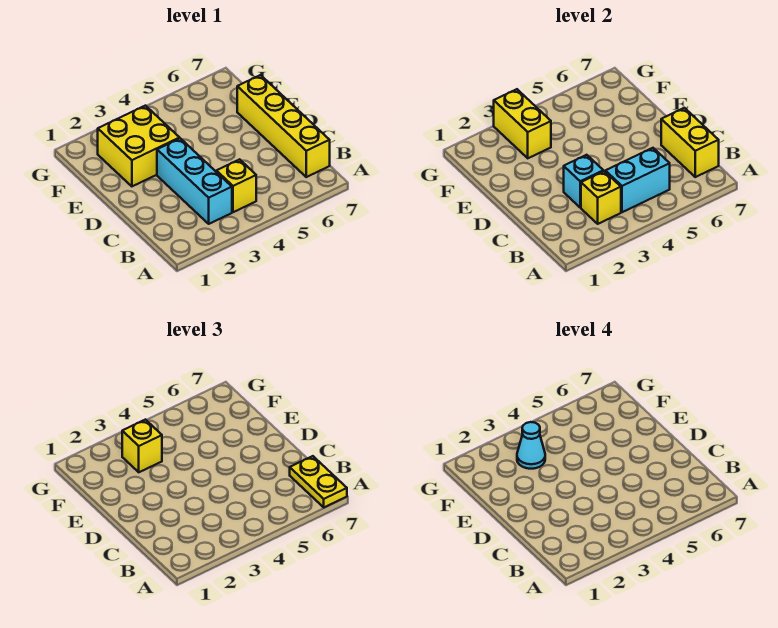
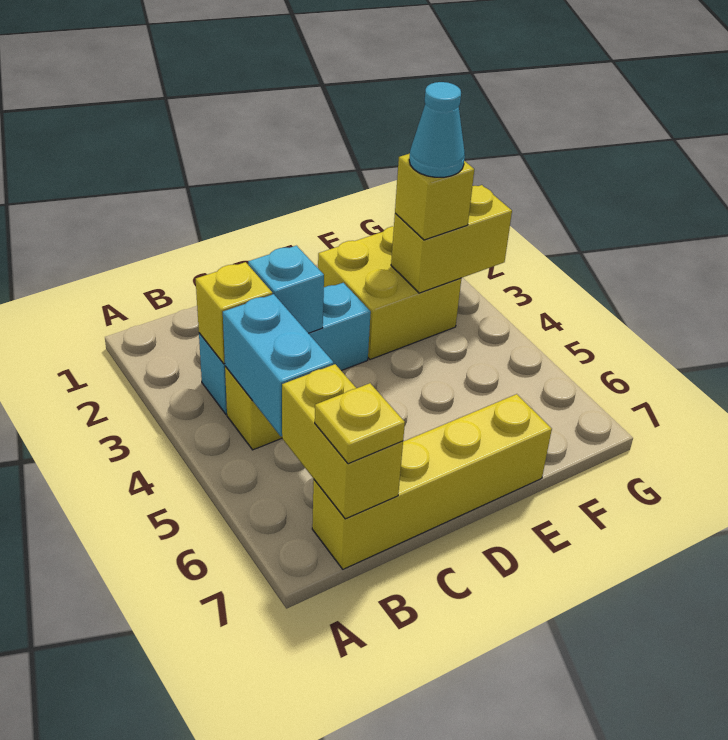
yellow 1x2 plate [290,456,347,507] -> yellow 1x1 plate [315,383,405,464]
yellow 1x2 brick [661,108,719,177] -> yellow 1x2 brick turned to [282,364,403,519]

